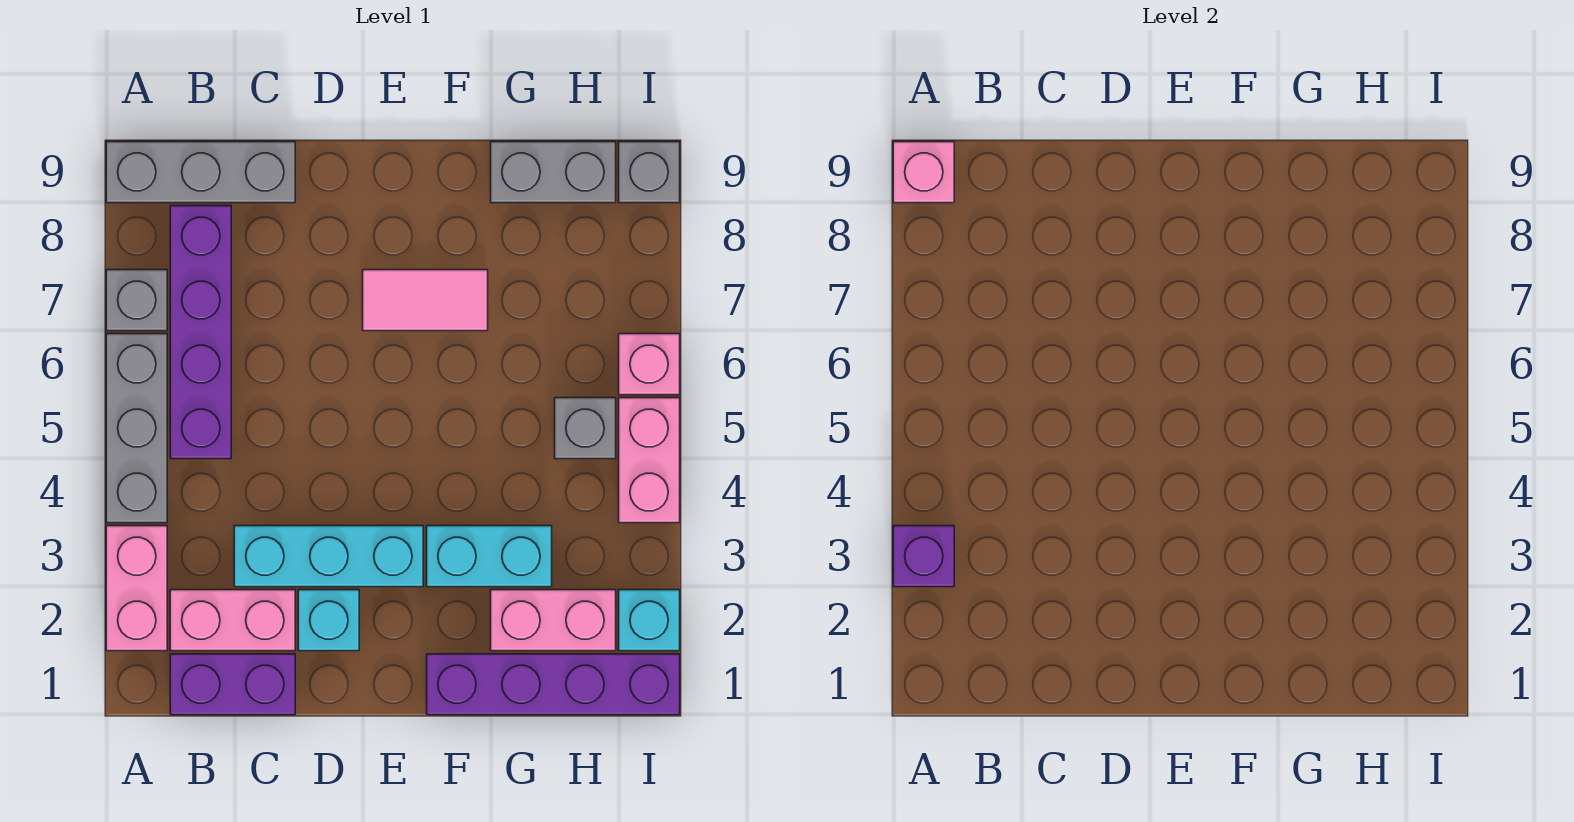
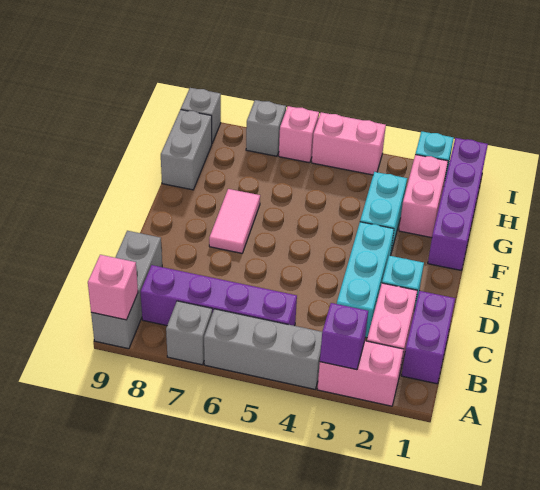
grey 1x1 brick [555,398,616,459] -> grey 1x1 brick moved to [246,100,286,156]

